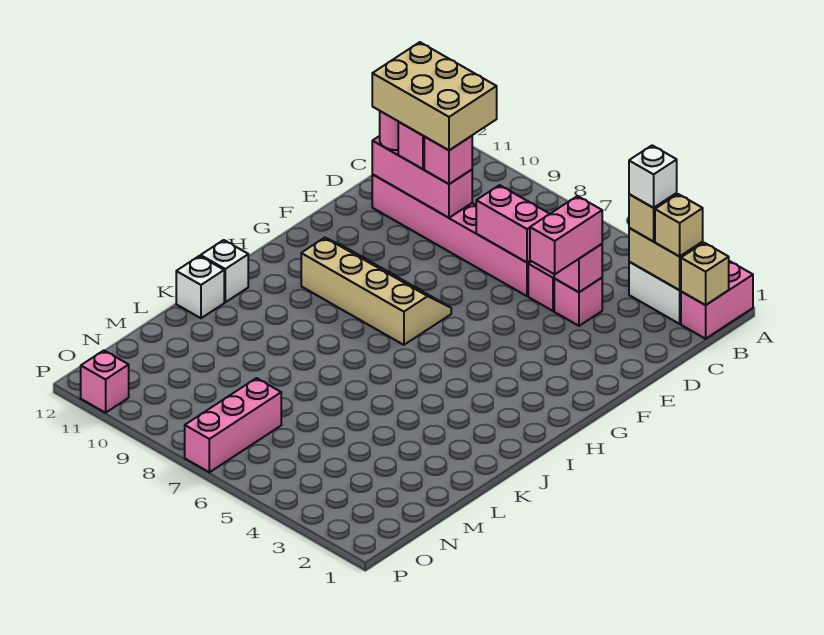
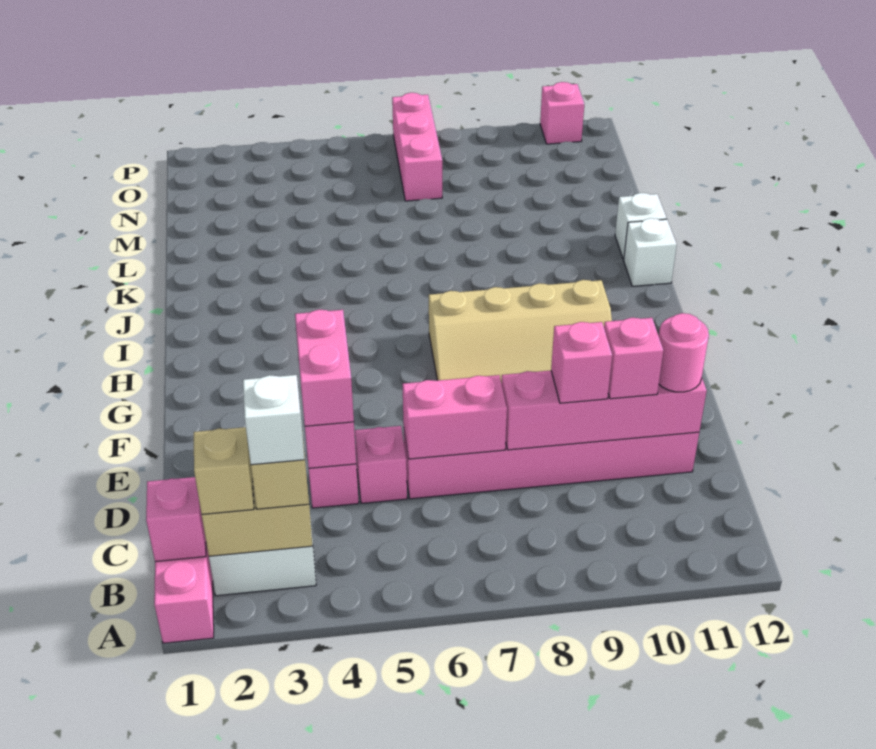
tan 1x1 brick [681,243,729,305] -> pink 1x1 brick [146,477,206,562]
tan 2x3 brick [372,42,497,150] -> none
pink 1x3 brick [372,136,472,218] -> pink 1x4 brick [501,370,707,450]

